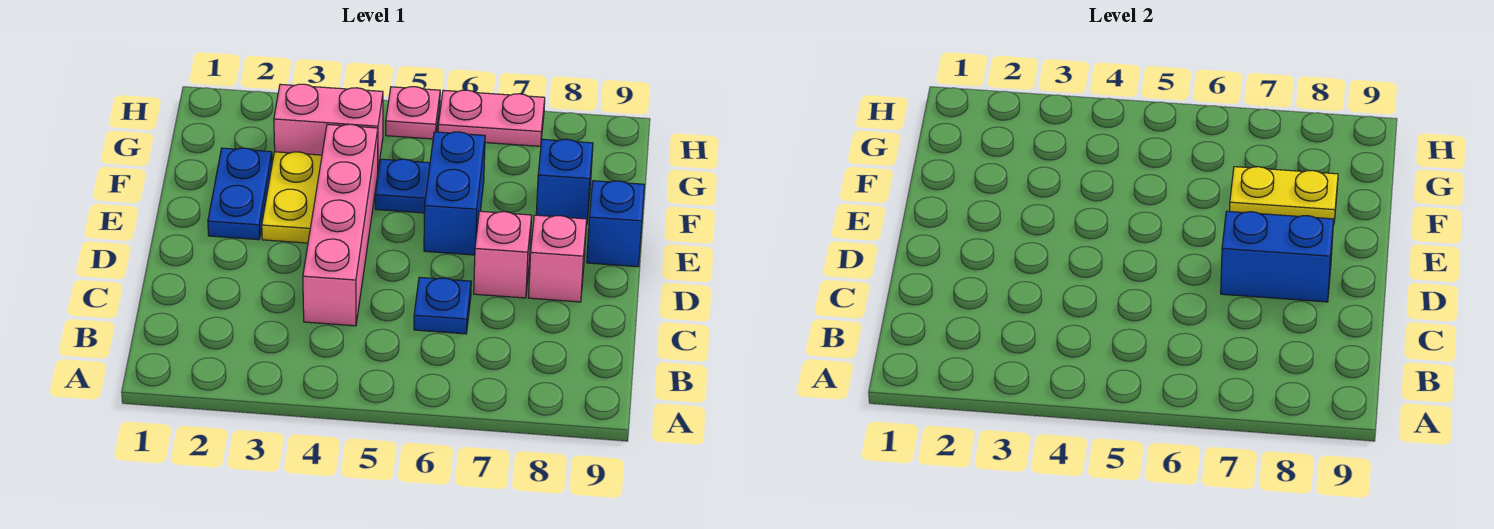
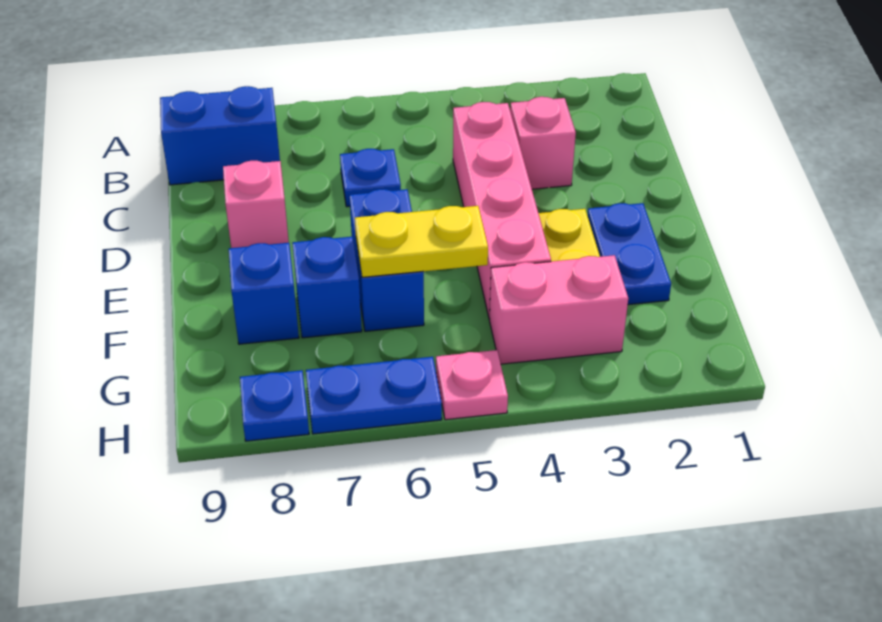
pink 1x1 brick [474,211,532,298] -> pink 1x1 brick moved to [510,97,576,189]
blue 1x2 brick [1221,211,1334,302] -> blue 1x2 brick moved to [160,86,280,185]
blue 1x1 brick [587,181,644,267] -> blue 1x1 brick moved to [292,237,362,338]
blue 1x1 plate [375,159,430,213] -> blue 1x1 plate moved to [240,370,309,441]
yellow 1x2 plate [1230,167,1338,224] -> yellow 1x2 plate moved to [355,206,488,277]
pink 1x2 plate [438,90,545,146] -> blue 1x2 plate [306,357,442,434]

